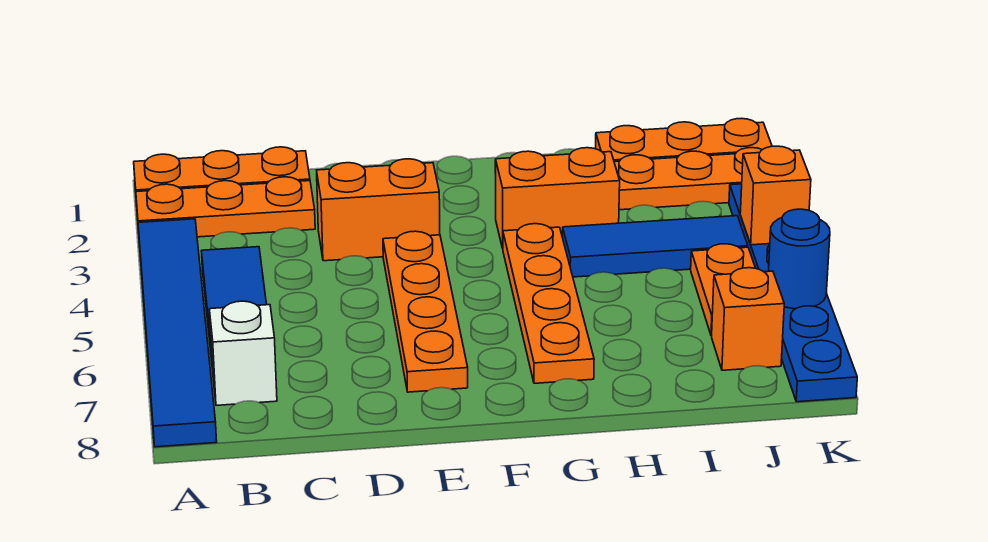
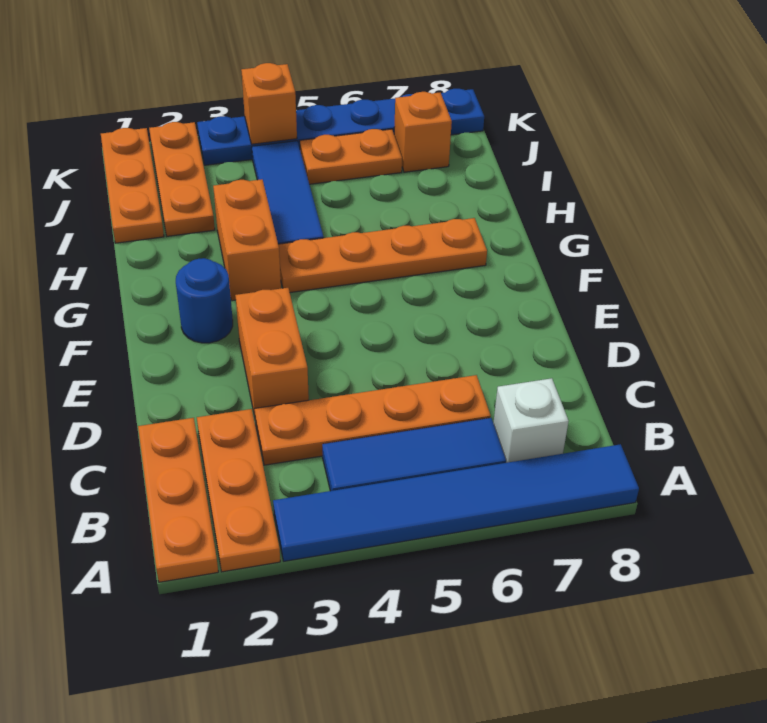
orange 1x4 plate [383,231,468,392] -> orange 1x4 plate moved to [255,375,491,465]
blue 1x1 round brick [769,209,830,309] -> blue 1x1 round brick moved to [176,258,233,343]

